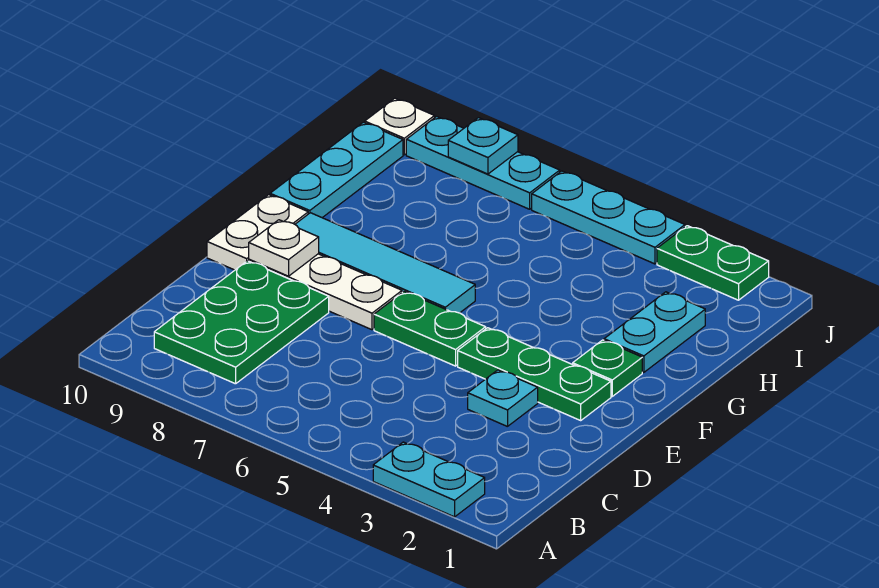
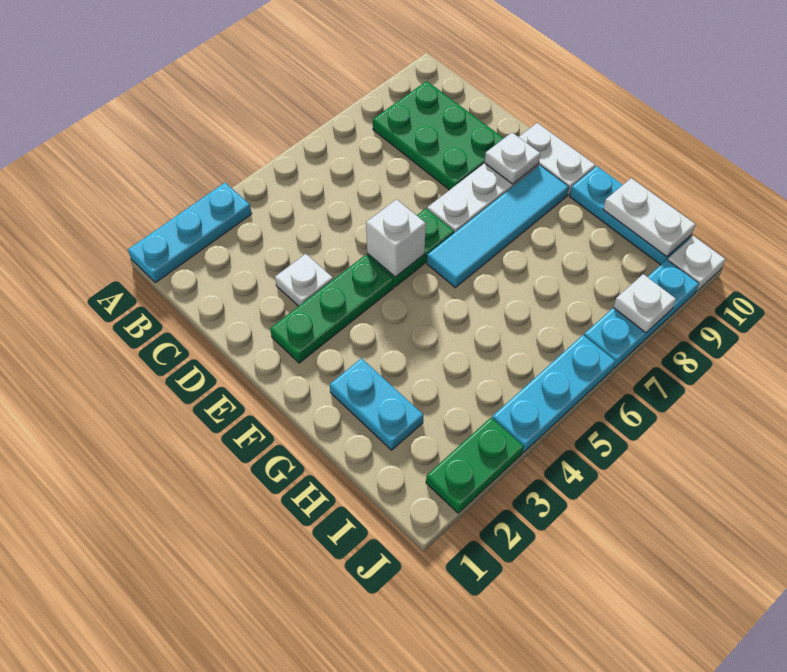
cyan 1x2 plate [373,442,485,517] -> cyan 1x3 plate [128,183,252,283]
cyan 1x1 plate [468,370,538,427] -> white 1x1 plate [275,254,333,306]
none -> white 1x1 brick [366,199,426,277]
green 1x1 plate [573,340,642,396] -> none
none -> white 1x2 plate [603,178,696,257]
cyan 1x1 plate [448,118,518,174] -> white 1x1 plate [613,274,676,333]

